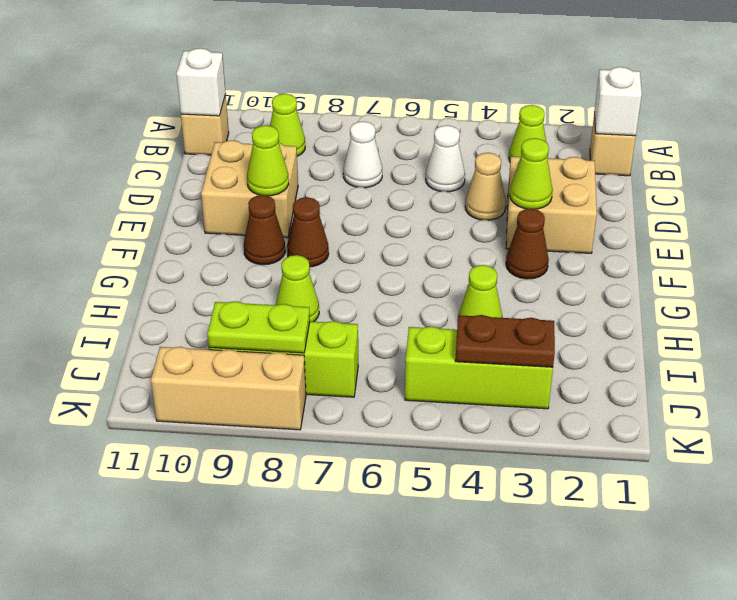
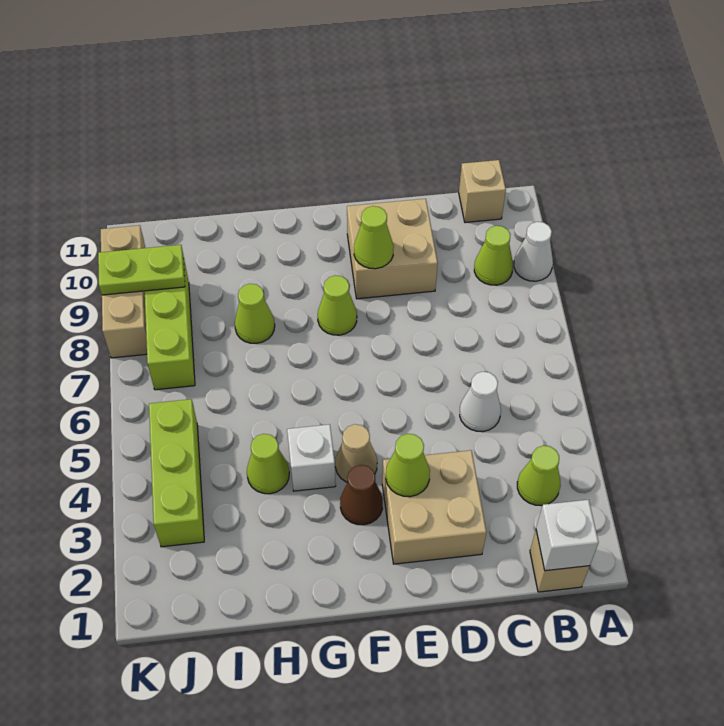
white 1x1 brick [176,48,226,116] -> white 1x1 brick moved to [287,424,336,491]
white 1x1 cone [343,121,382,188] -> white 1x1 cone moved to [514,222,553,281]
tan 1x1 cone [465,153,506,220] -> tan 1x1 cone moved to [335,424,377,482]
brown 1x1 cone [287,197,329,267] -> lime 1x1 cone [318,276,357,335]
brown 1x1 cone [244,195,285,265] -> none
brown 1x2 plate [455,315,555,367] -> none
lime 1x2 plate [207,301,310,353] -> lime 1x2 plate turned to [98,245,185,295]

